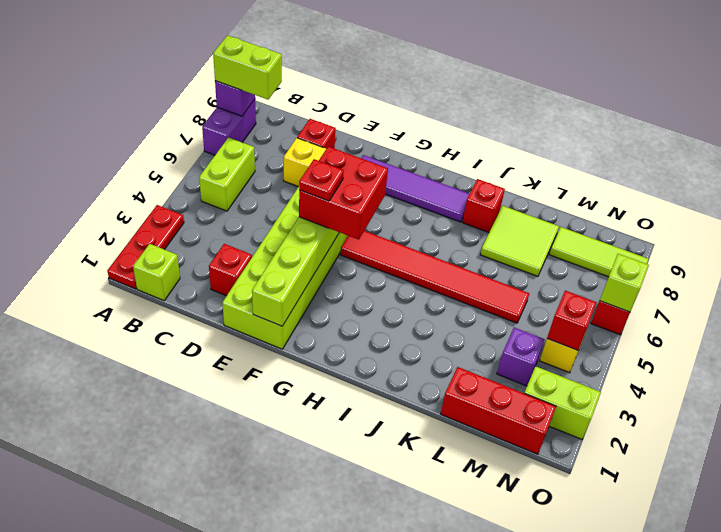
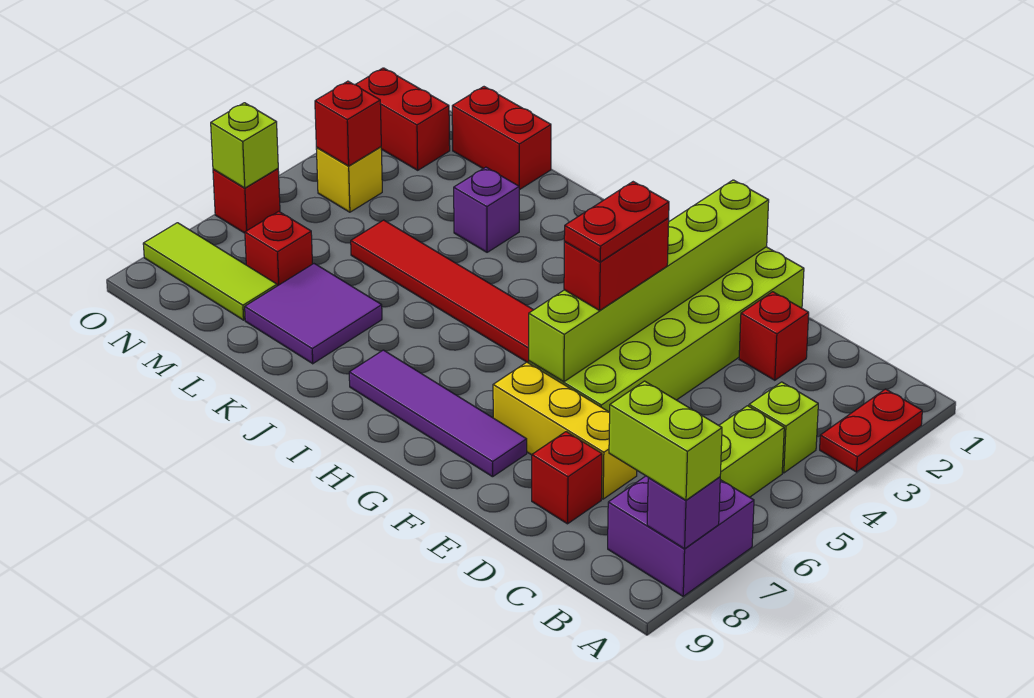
red 1x3 plate [107,205,184,289] -> red 1x2 plate [820,389,922,472]
purple 1x2 brick [202,100,256,155] -> purple 2x2 brick [608,476,754,596]
lime 1x1 brick [133,244,180,301] -> lime 1x1 brick moved to [749,382,818,473]
red 2x2 brick [299,147,388,240] -> red 1x2 brick [564,218,669,310]
red 1x1 plate [299,159,344,201] -> red 1x2 plate [564,182,669,262]
red 1x1 brick [462,179,505,232] -> red 1x1 brick moved to [245,211,312,286]
lime 2x2 tile [480,206,559,276] -> purple 2x2 tile [245,264,382,364]
red 1x3 brick [441,367,556,454] -> red 1x2 brick [452,87,551,190]
purple 1x1 brick [497,328,545,386] -> purple 1x1 brick moved to [454,167,519,252]
lime 1x2 brick [524,366,601,439] -> red 1x2 brick [355,68,450,170]

